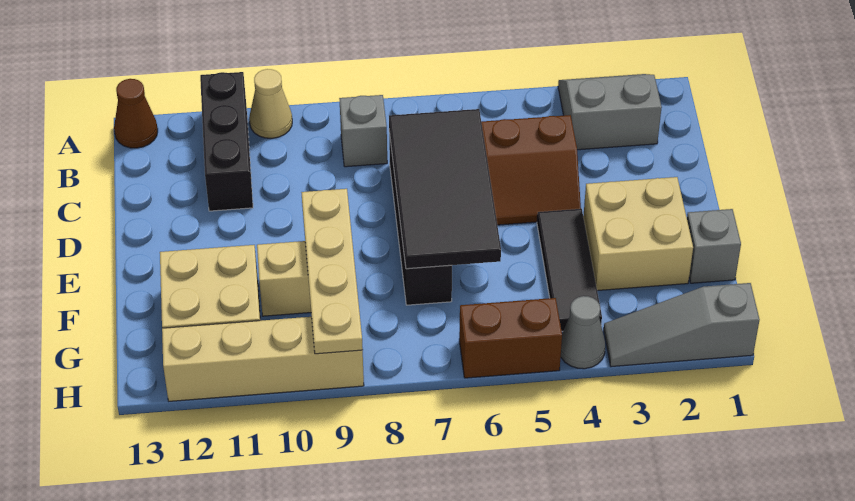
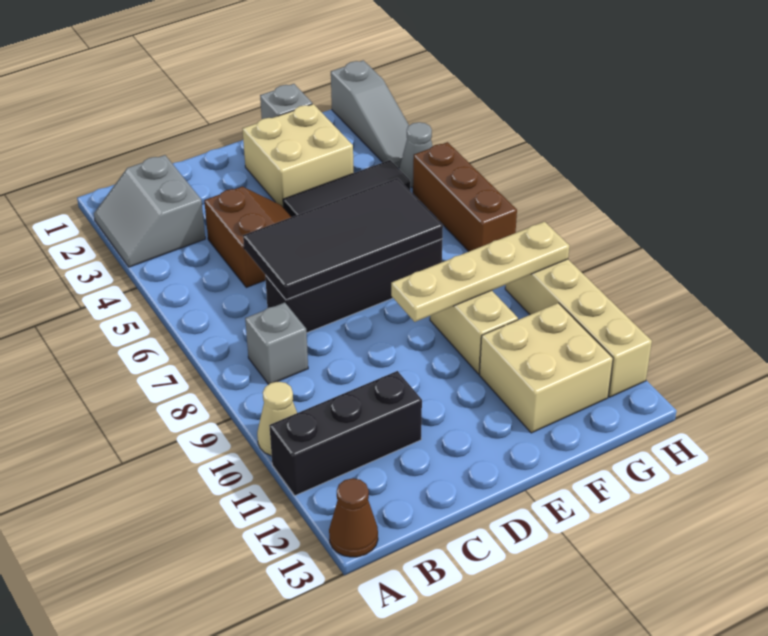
brown 1x2 brick [459,298,562,378] -> brown 1x3 brick [413,142,517,251]

